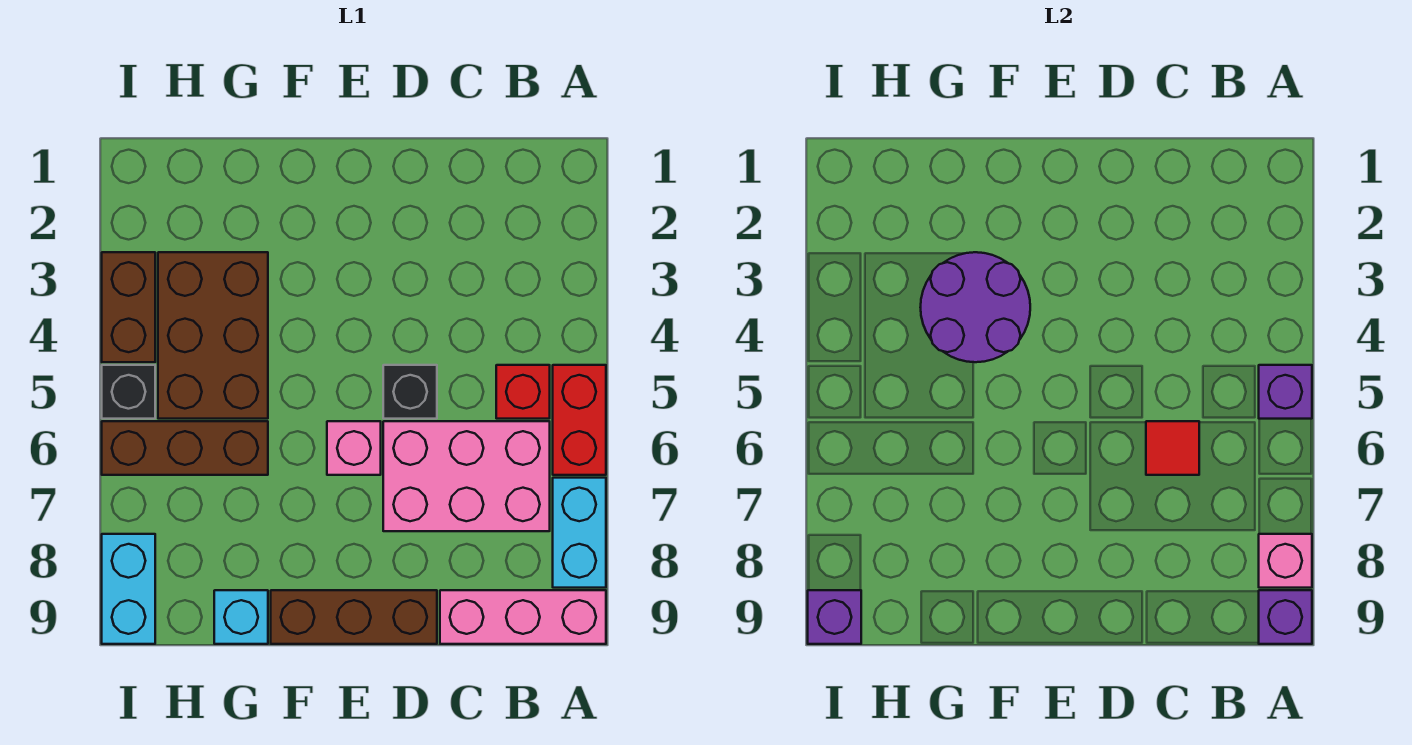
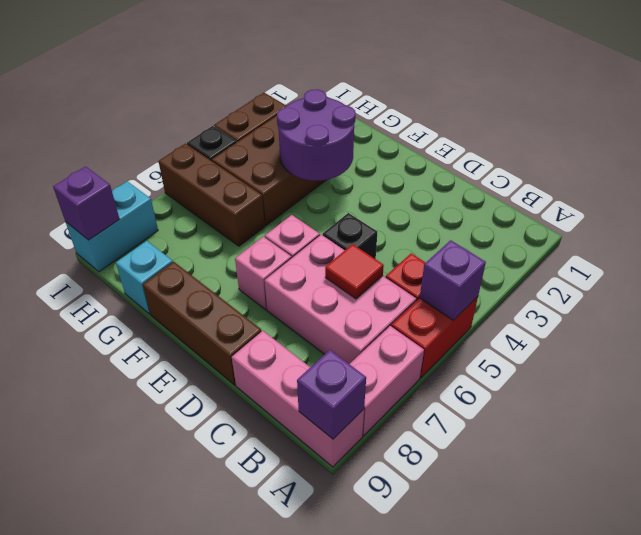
cyan 1x2 brick [553,478,606,588] -> pink 1x2 brick [350,326,424,436]
pink 1x1 brick [1259,534,1312,588] -> pink 1x1 brick moved to [235,237,291,310]

